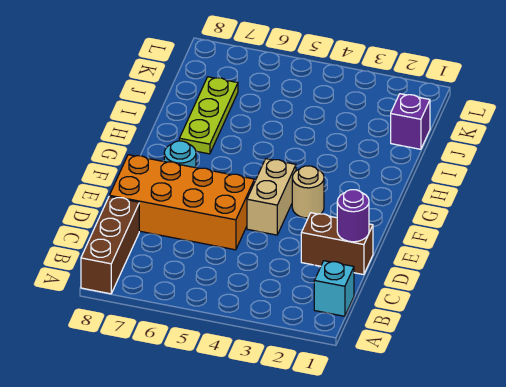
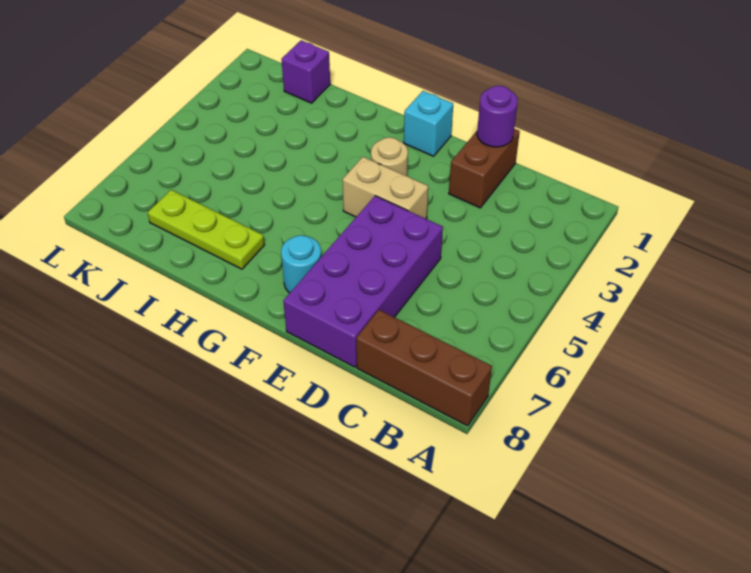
cyan 1x1 brick [314,261,354,316] -> cyan 1x1 brick moved to [404,91,453,156]
orange 2x4 brick [109,155,254,250] -> purple 2x4 brick [283,196,443,367]

